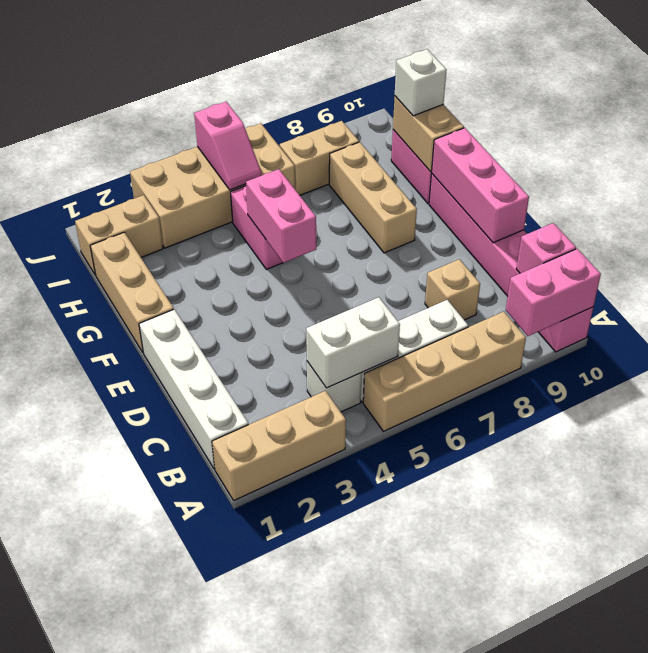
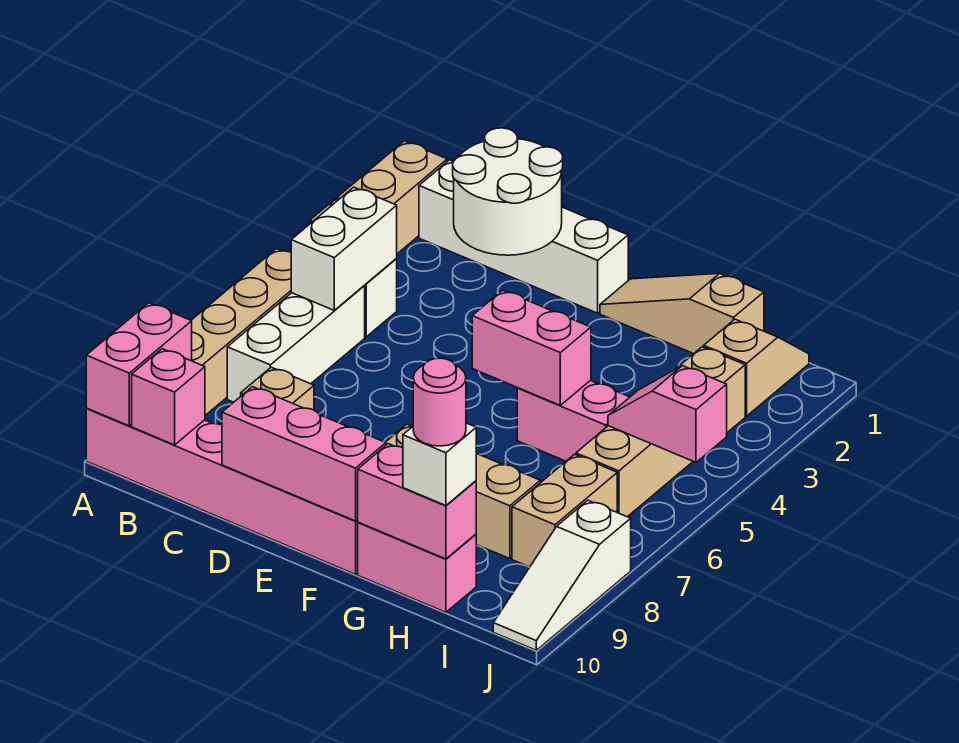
none -> white 2x2 round brick [453,128,563,255]
tan 1x3 brick [90,232,174,352] -> tan 1x3 slope [600,273,764,354]
tan 1x2 brick [393,96,464,172] -> pink 1x2 brick [358,444,476,559]
none -> pink 1x1 round brick [413,358,466,446]
tan 1x2 brick [75,195,163,275] -> tan 1x2 slope [704,319,809,416]
tan 2x4 brick [130,123,295,248] -> tan 1x4 brick [576,347,745,517]
none -> white 1x3 slope [493,500,631,650]

